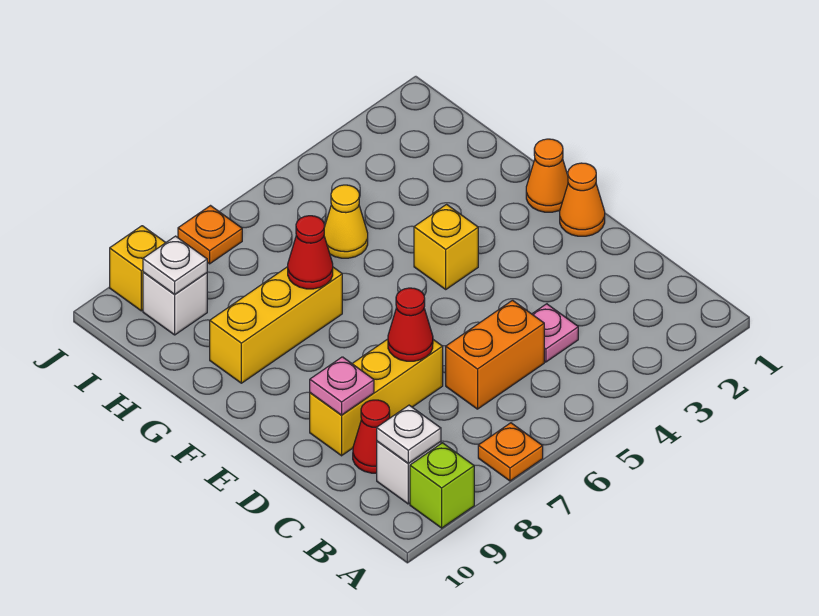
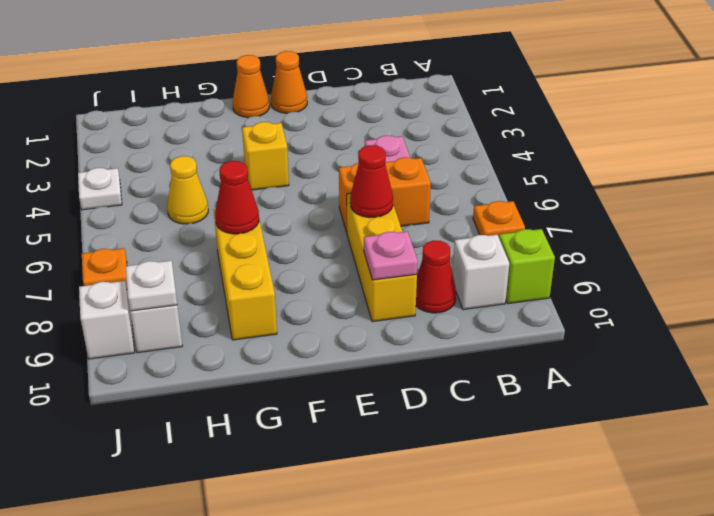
white 1x1 plate [377,405,441,463] -> white 1x1 plate moved to [78,168,122,210]
orange 1x2 brick [446,300,544,409] -> orange 1x2 brick turned to [339,157,431,232]
yellow 1x1 brick [110,226,166,311] -> white 1x1 brick [79,281,134,359]

